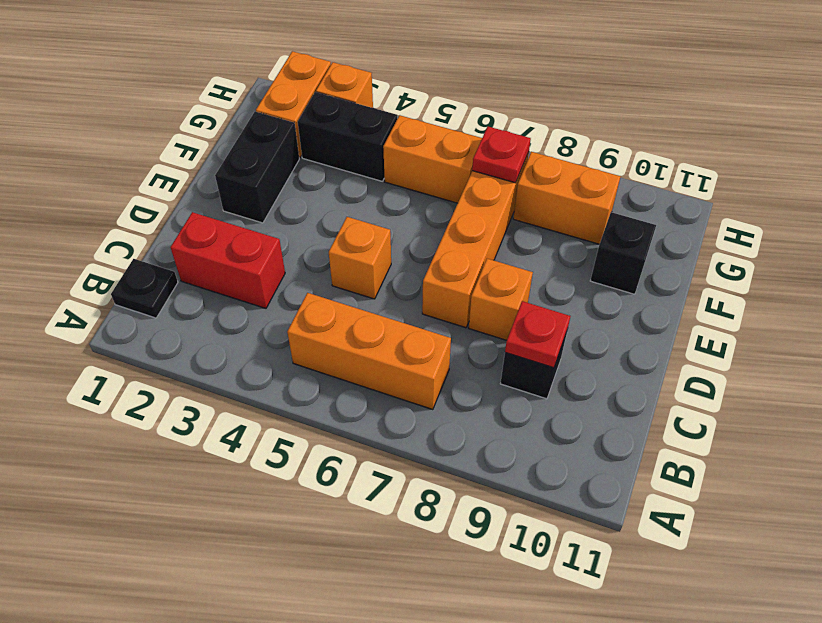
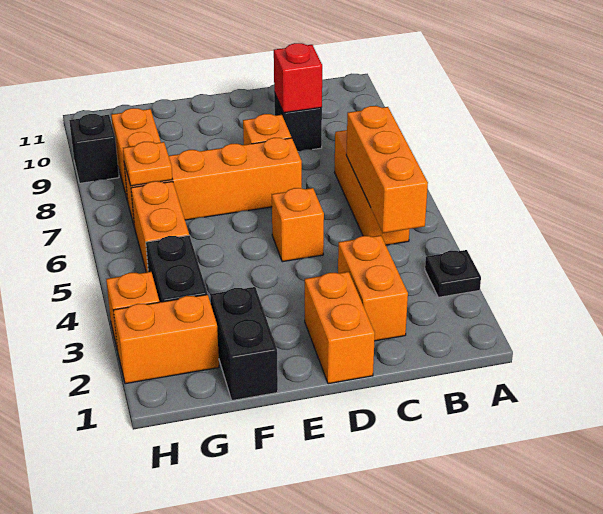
black 1x1 plate [111,259,178,318] -> black 1x1 plate moved to [425,250,481,297]
none -> orange 1x3 brick [346,106,428,233]
red 1x2 brick [171,212,285,308] -> orange 1x2 brick [338,235,408,341]
red 1x1 plate [505,301,571,368] -> red 1x1 brick [274,43,322,113]
none -> orange 1x2 brick [305,272,375,384]
black 1x2 brick [215,112,299,223] -> black 1x2 brick turned to [210,287,278,401]
black 1x1 brick [590,212,656,294] -> black 1x1 brick moved to [69,114,119,183]
red 1x1 plate [472,127,531,183] -> orange 1x1 plate [123,142,172,186]

